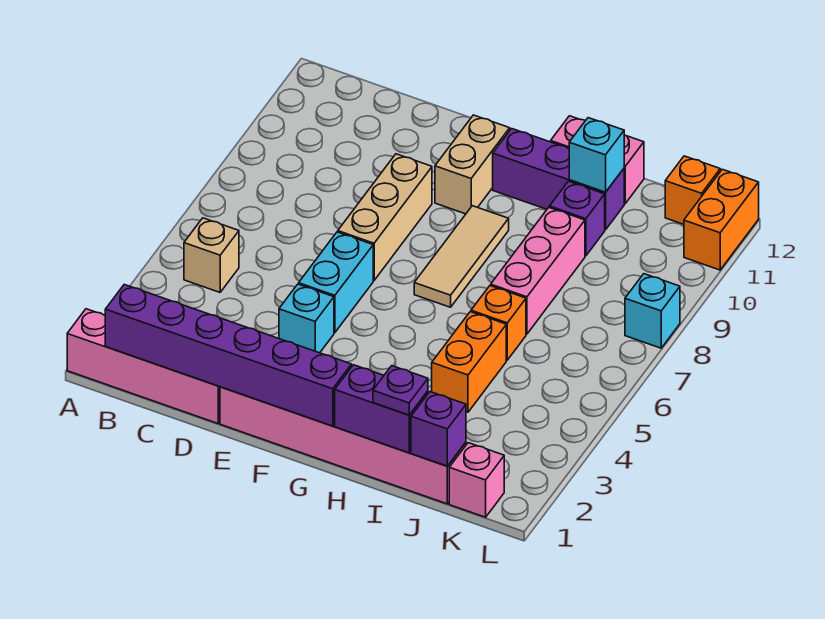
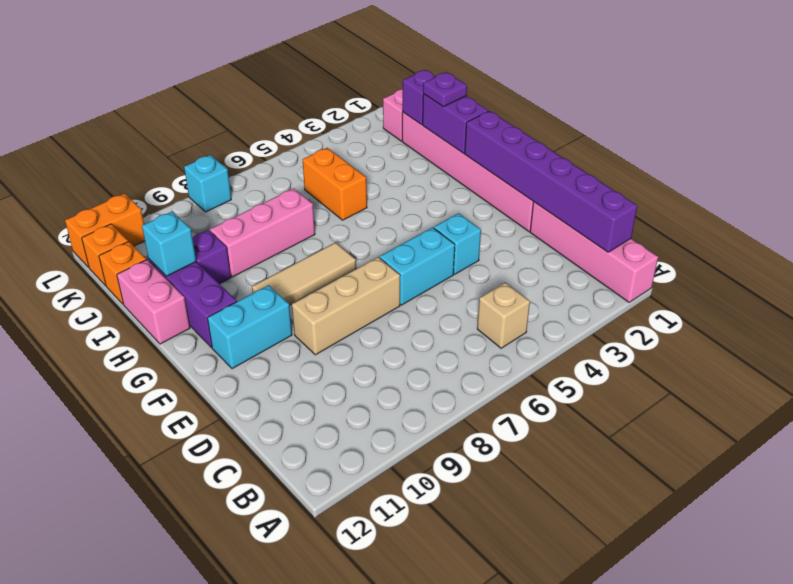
tan 1x2 brick [435,115,510,214] -> cyan 1x2 brick [207,285,292,369]
orange 1x2 brick [432,312,506,412] -> orange 1x2 brick turned to [303,148,367,220]
orange 1x1 brick [471,286,526,360] -> orange 1x1 brick moved to [99,242,146,304]

